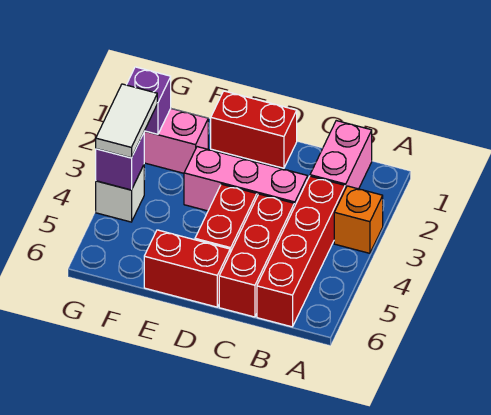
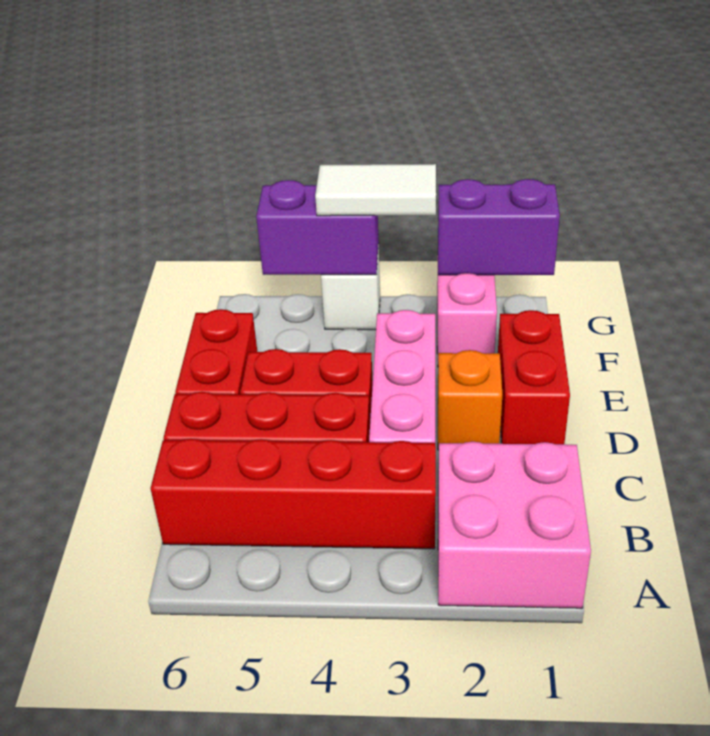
orange 1x1 brick [334,186,383,253] -> orange 1x1 brick moved to [438,350,502,450]
pink 1x2 brick [310,121,372,189] -> pink 2x2 brick [438,442,591,608]
purple 1x1 brick [127,67,171,134] -> purple 1x2 brick [438,179,560,275]
purple 1x1 brick [96,133,144,190] -> purple 1x2 brick [256,180,379,275]

